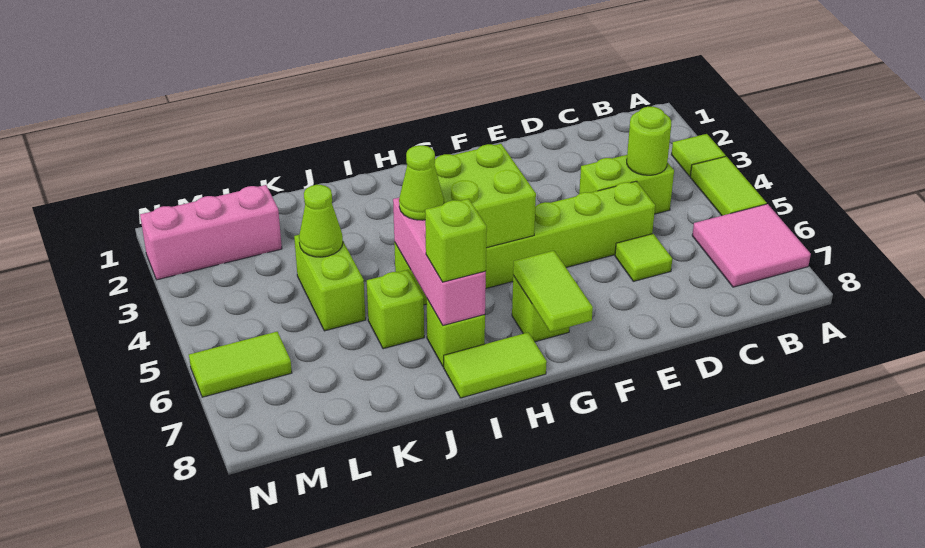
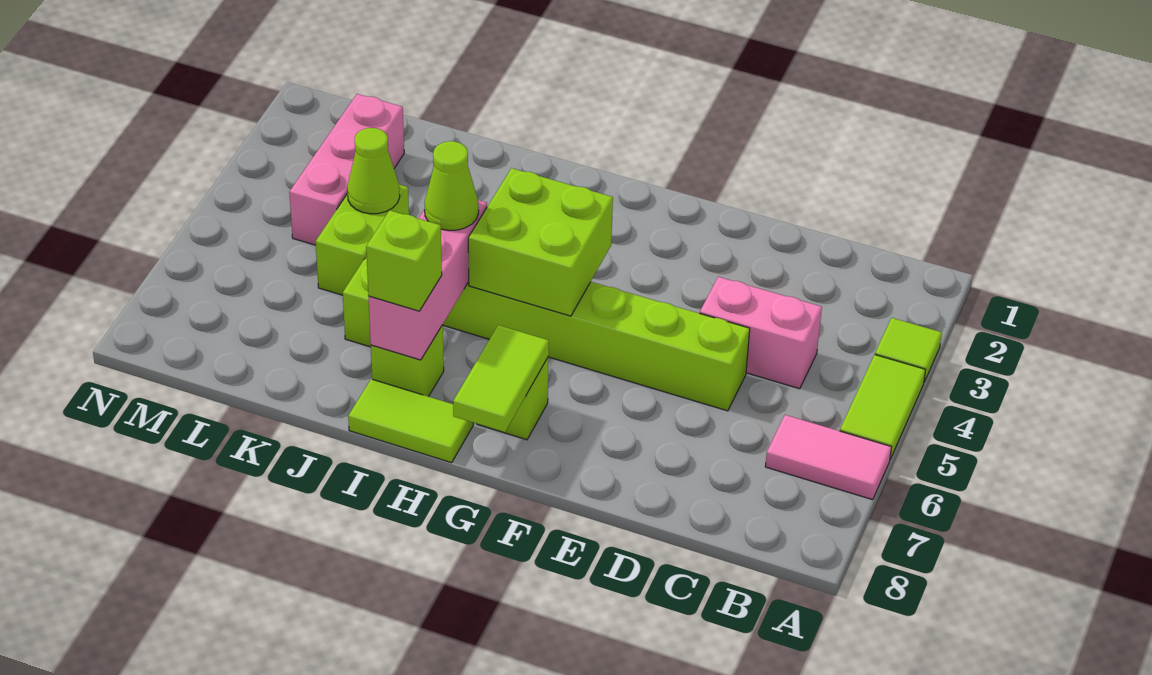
pink 2x2 tile [692,204,811,287] -> pink 1x2 tile [765,415,891,500]
lime 1x2 brick [579,155,674,214] -> pink 1x2 brick [700,277,822,389]
lime 1x1 round brick [627,107,671,175] -> none
lime 1x1 tile [615,234,672,281] -> none
pink 1x3 brick [140,185,282,280] -> pink 1x3 brick turned to [289,94,404,245]
lime 1x2 tile [189,332,292,397] -> none

